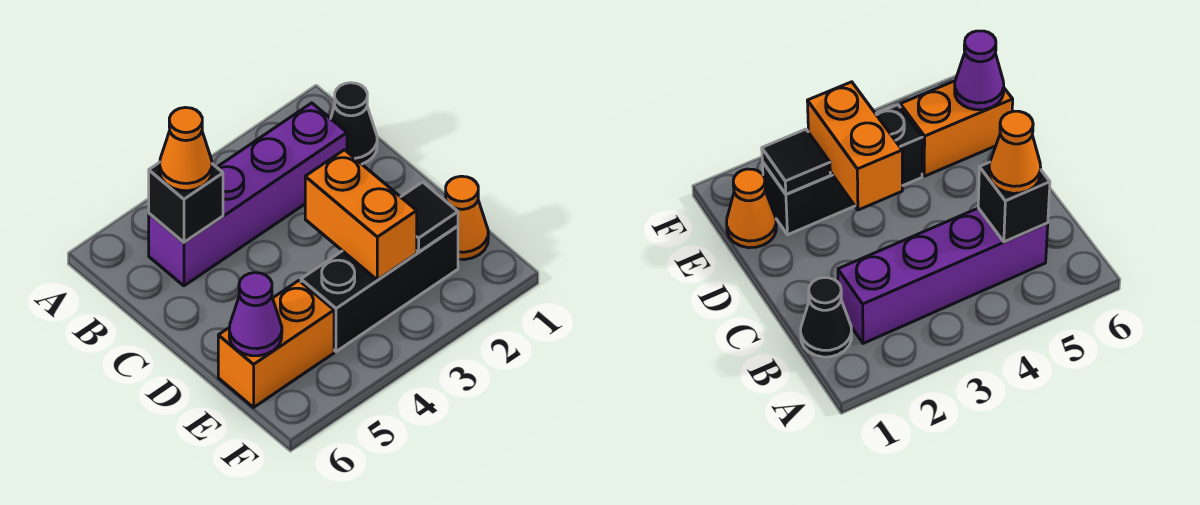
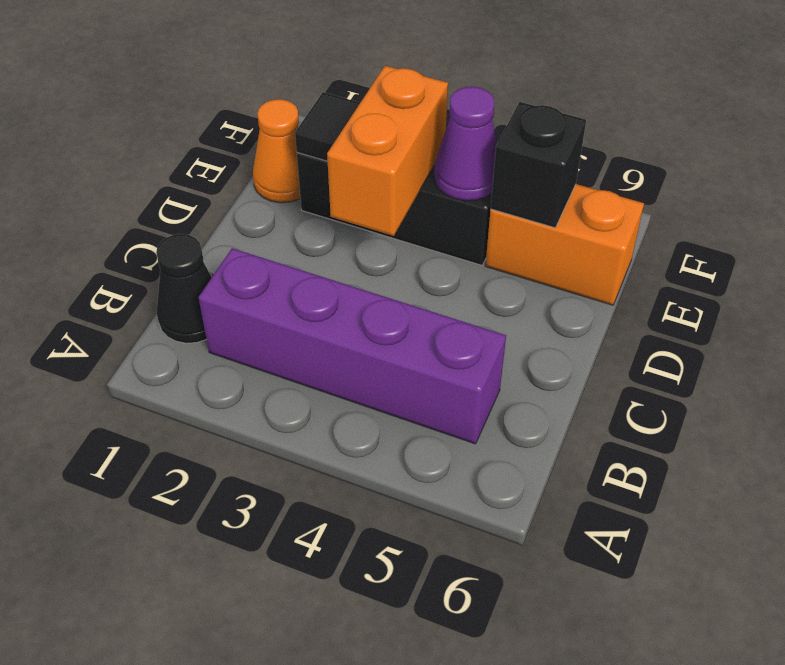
black 1x1 brick [149,162,223,242] -> black 1x1 brick moved to [491,102,586,228]
orange 1x1 cone [160,108,212,191] -> none
purple 1x1 cone [229,273,282,356] -> purple 1x1 cone moved to [434,87,497,200]

